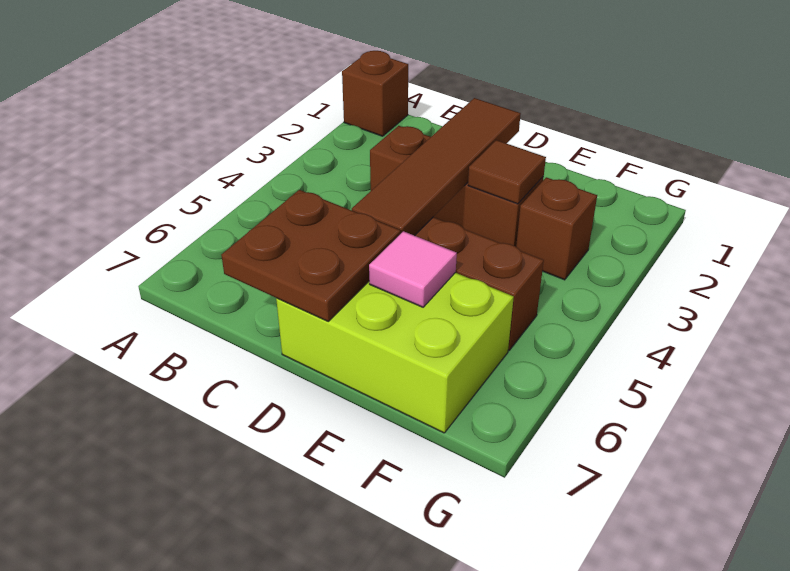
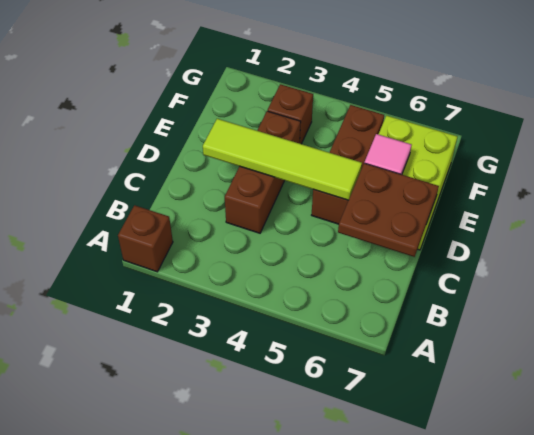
brown 1x4 tile [352,98,521,236] -> lime 1x4 tile [203,119,362,200]
brown 1x1 tile [468,140,546,204] -> none

